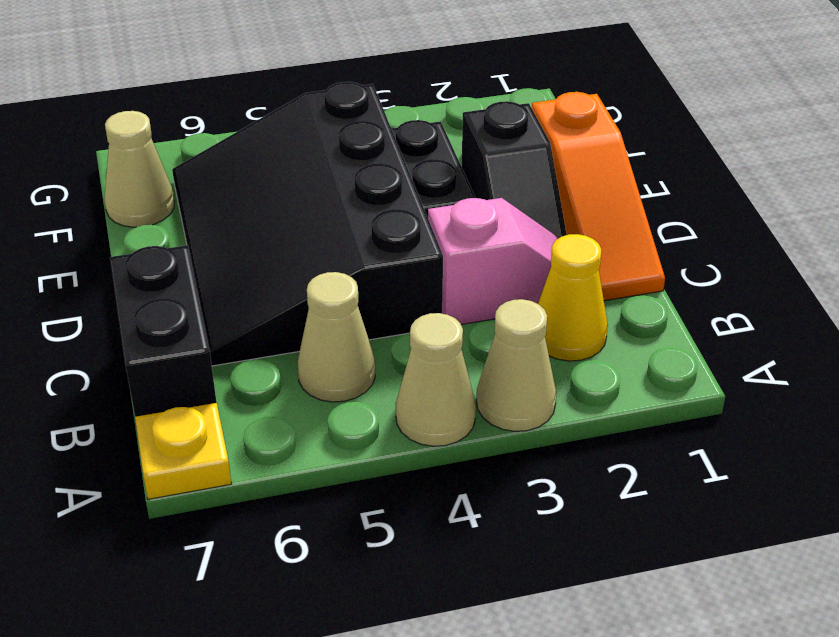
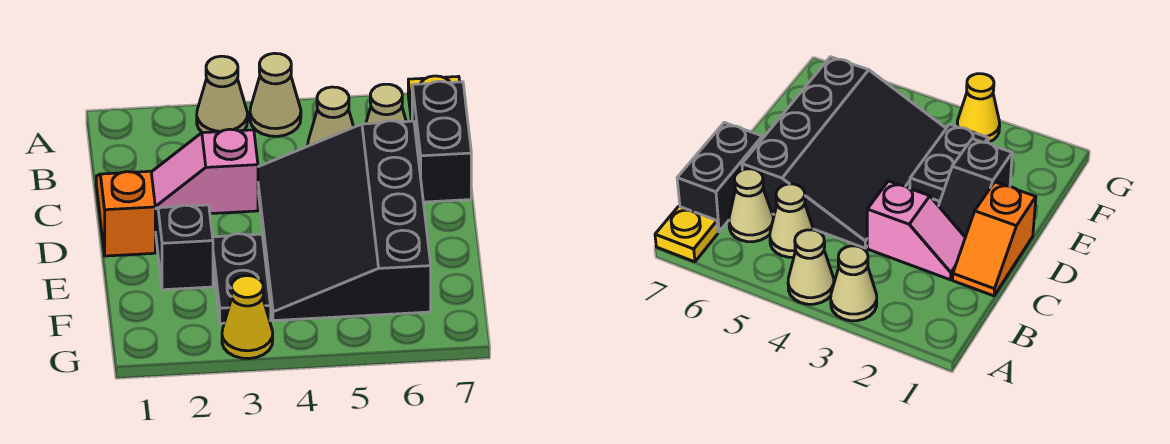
yellow 1x1 cone [538,234,608,361] -> yellow 1x1 cone moved to [222,276,273,359]
orange 1x3 slope [532,92,665,301] -> orange 1x2 slope [96,171,155,256]
black 3x4 slope [172,82,443,366] -> black 3x4 slope turned to [258,121,431,320]
tan 1x1 cone [104,111,174,227] -> tan 1x1 cone moved to [366,84,406,124]

